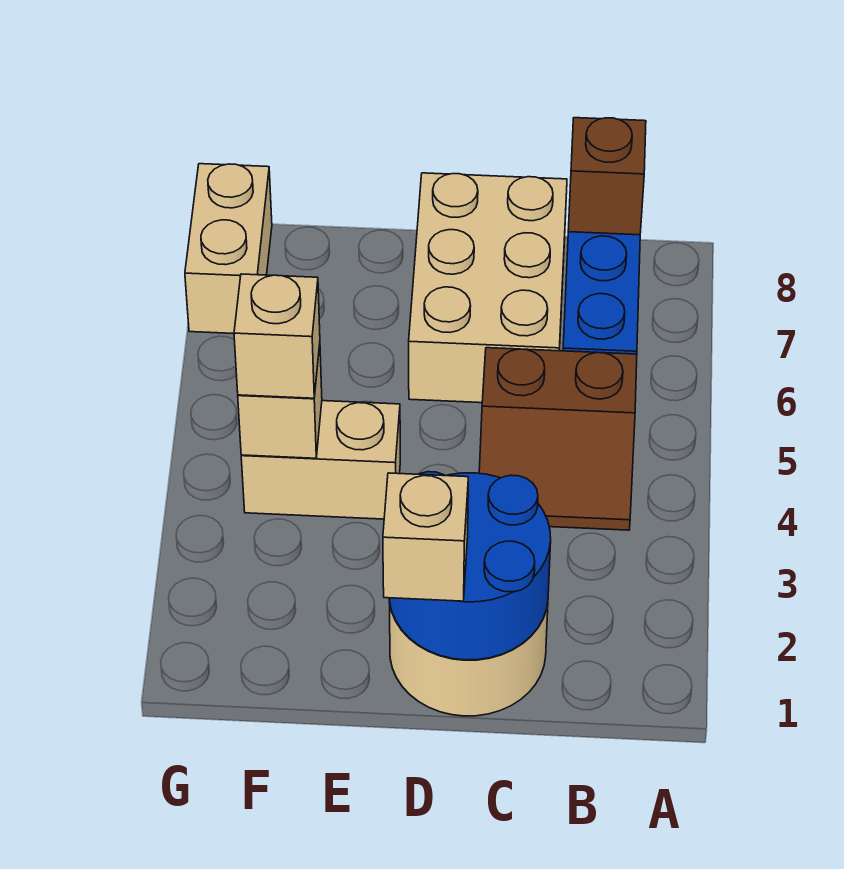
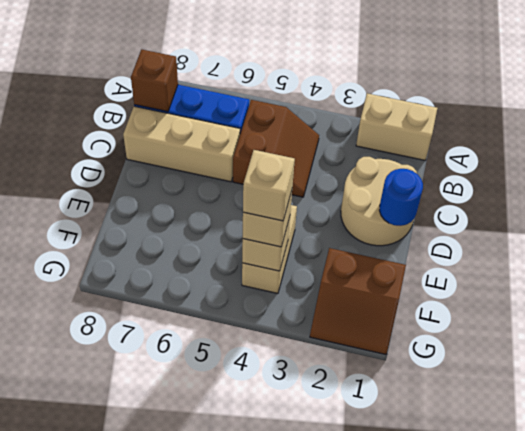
blue 2x2 round brick [390,472,551,660] -> blue 1x1 round brick [379,169,423,226]
tan 2x3 brick [409,173,567,403] -> tan 1x3 brick [123,106,240,182]
tan 1x1 brick [383,473,468,601] -> tan 1x1 brick moved to [243,150,295,221]
none -> brown 2x2 slope [310,248,406,354]
tan 1x2 brick [185,164,272,334] -> tan 1x2 brick moved to [356,93,438,160]

